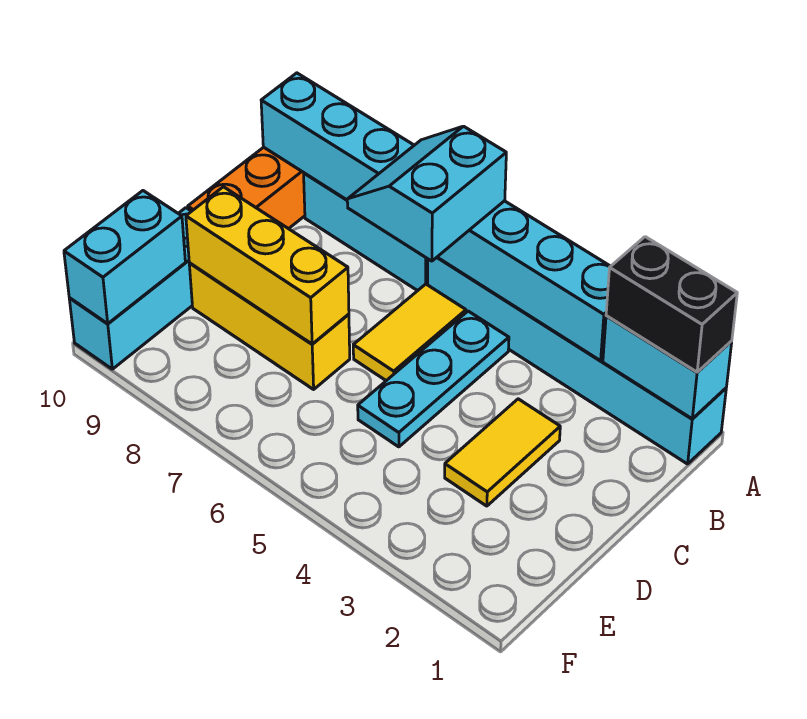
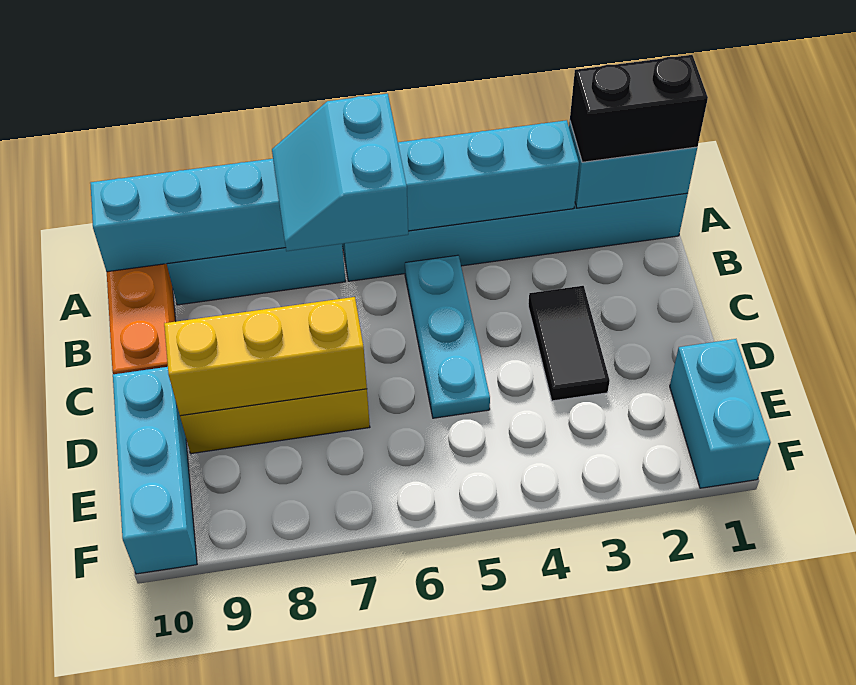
yellow 1x2 tile [353,284,466,381] -> none
yellow 1x2 tile [445,399,560,506] -> black 1x2 tile [528,286,610,401]
cyan 1x2 brick [64,191,185,324] -> cyan 1x2 brick moved to [670,339,771,488]

